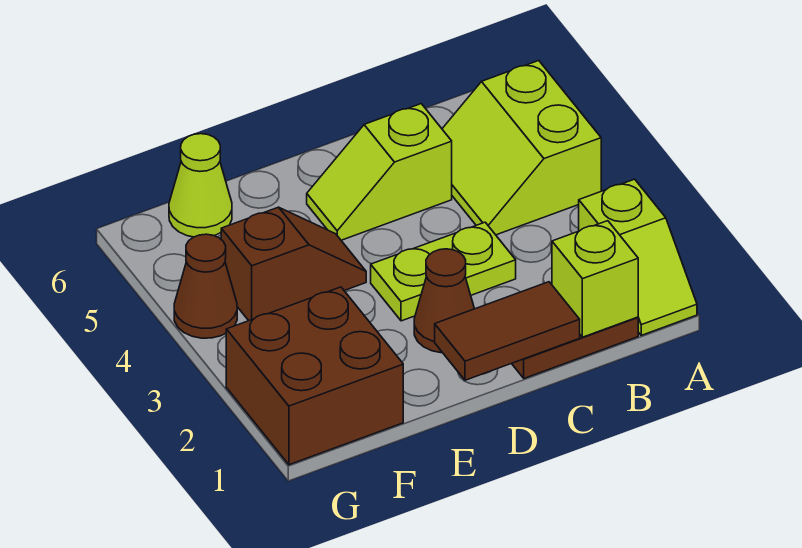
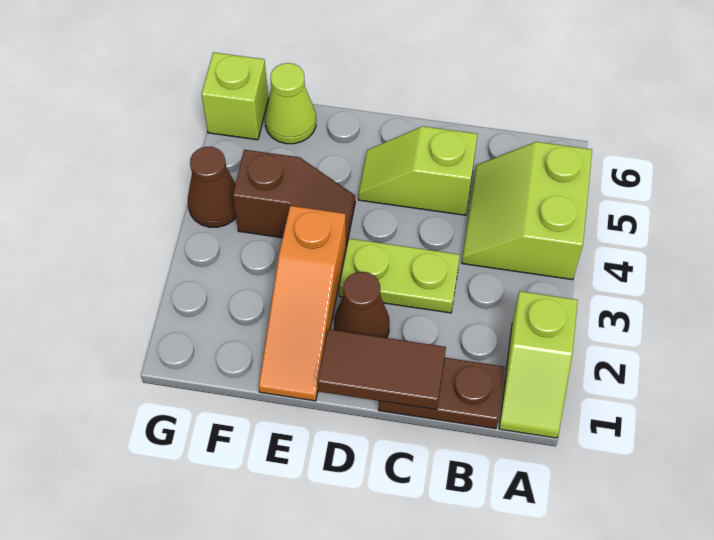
lime 1x1 brick [552,221,638,337] -> lime 1x1 brick moved to [201,52,268,140]
none -> orange 1x3 slope [259,206,346,401]
brown 2x2 brick [226,287,403,465] -> none

